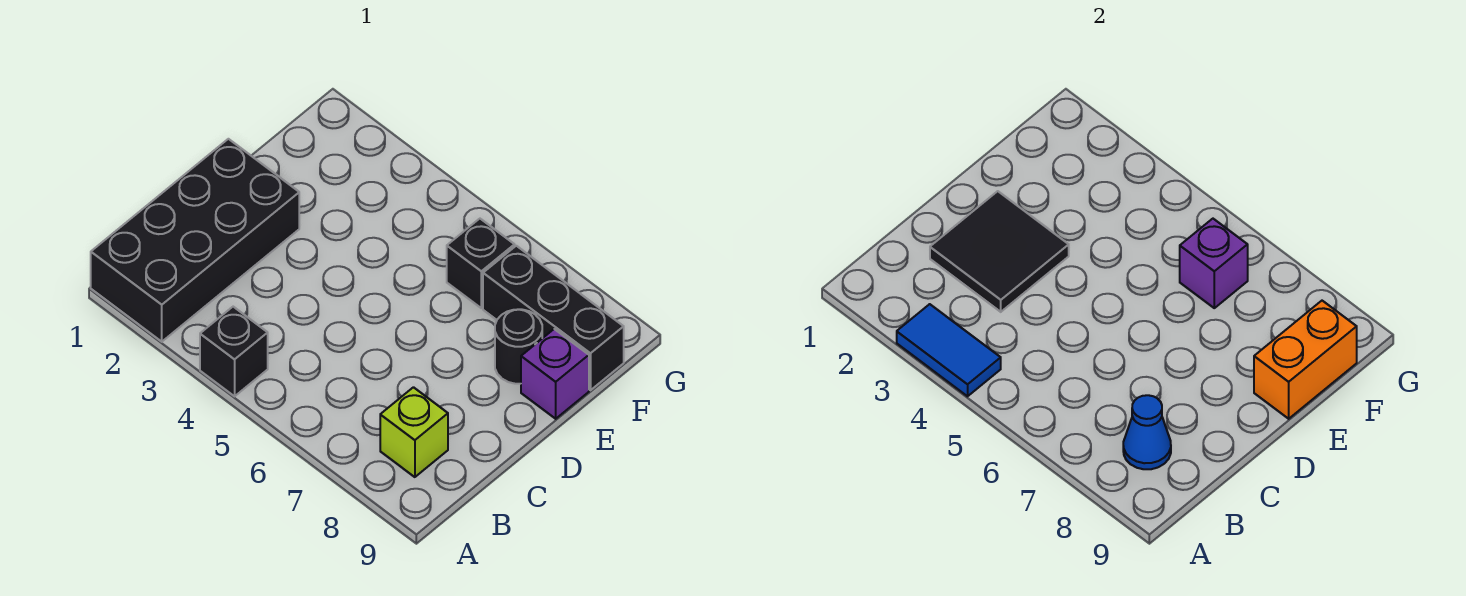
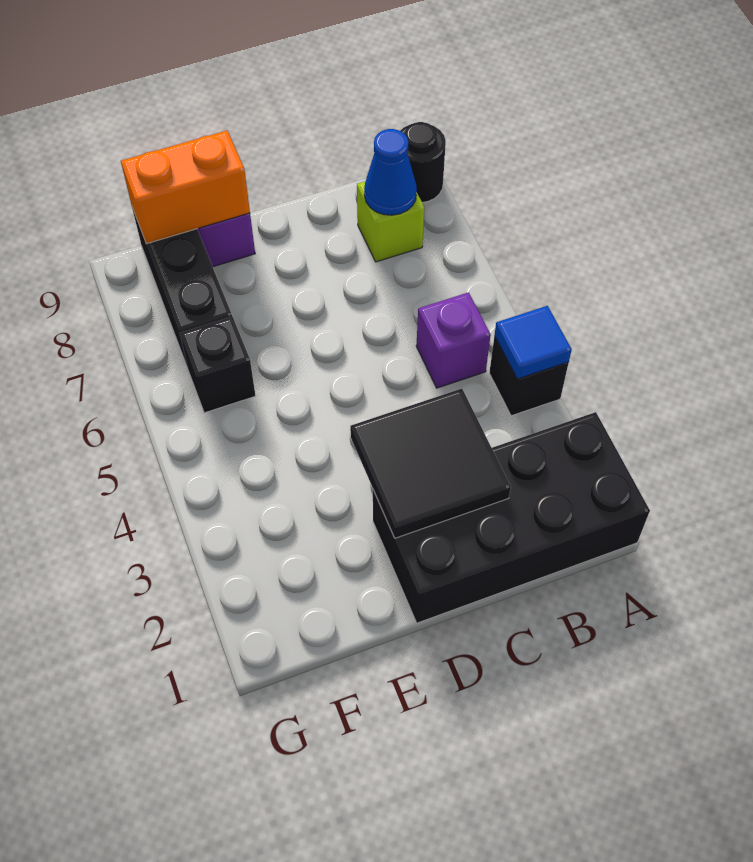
blue 1x2 tile [897,304,1001,396] -> blue 1x1 tile [495,306,572,379]
black 1x1 round brick [495,309,542,384] -> black 1x1 round brick moved to [400,122,446,202]
purple 1x1 brick [1180,219,1248,308] -> purple 1x1 brick moved to [416,292,491,388]

